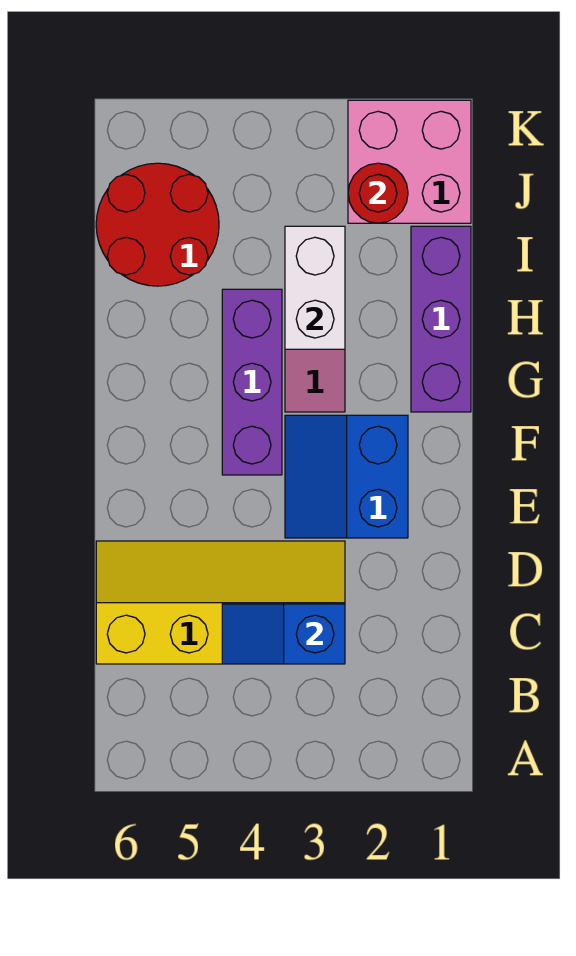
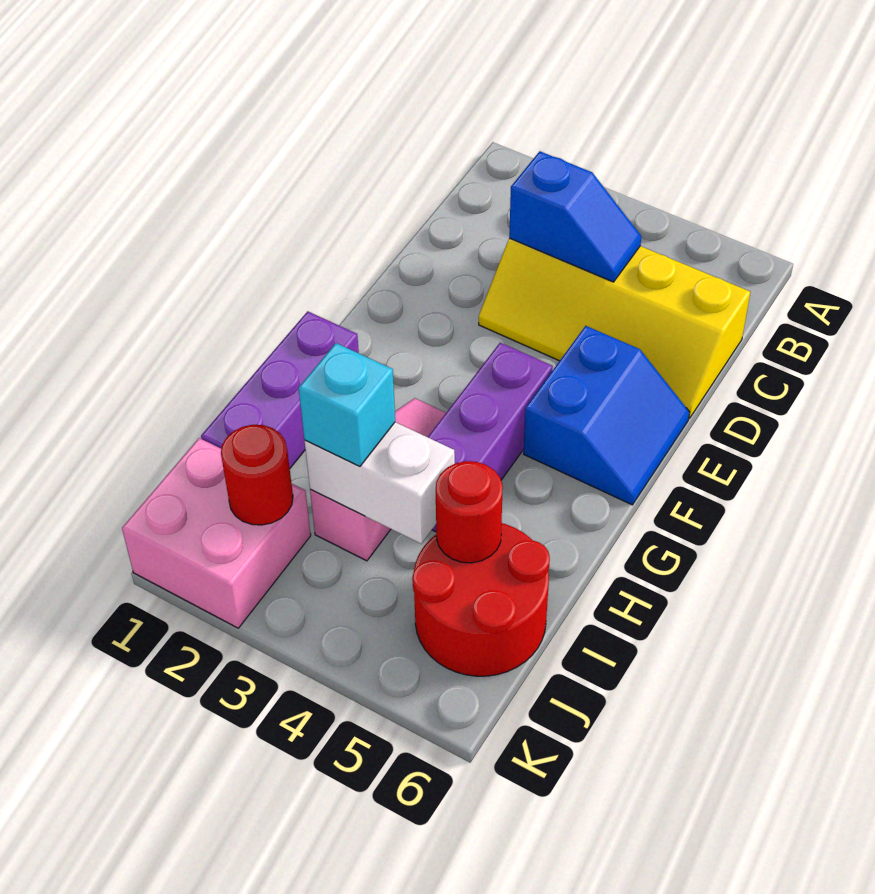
blue 2x2 slope [285,415,408,538] -> blue 2x2 slope moved to [524,326,690,505]
white 1x2 brick [285,226,345,349] -> white 1x2 brick turned to [305,422,455,544]
none -> cyan 1x1 brick [299,343,395,466]
none -> red 1x1 round brick [436,461,503,563]

